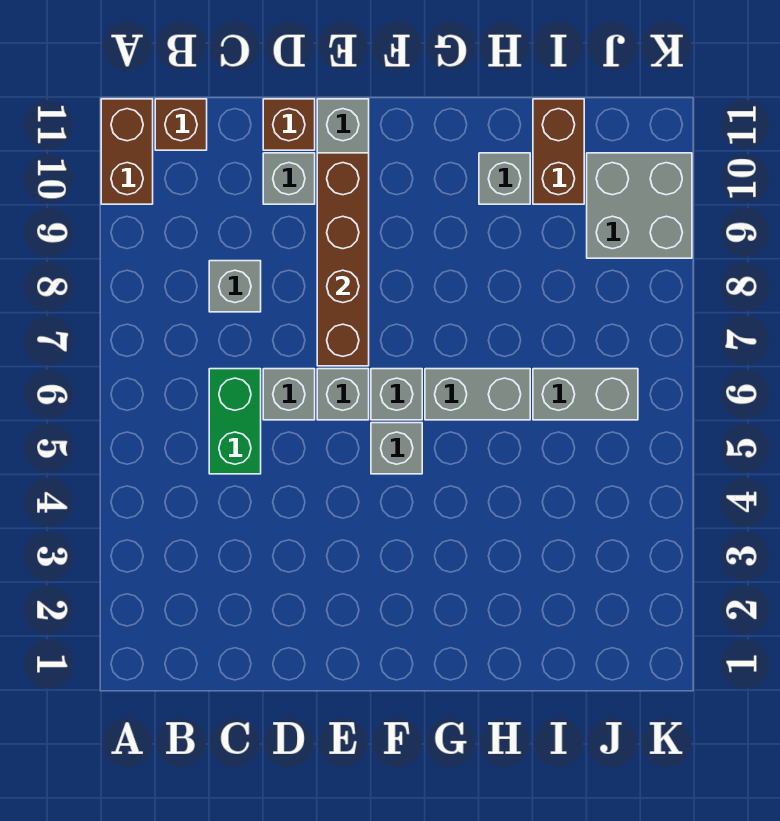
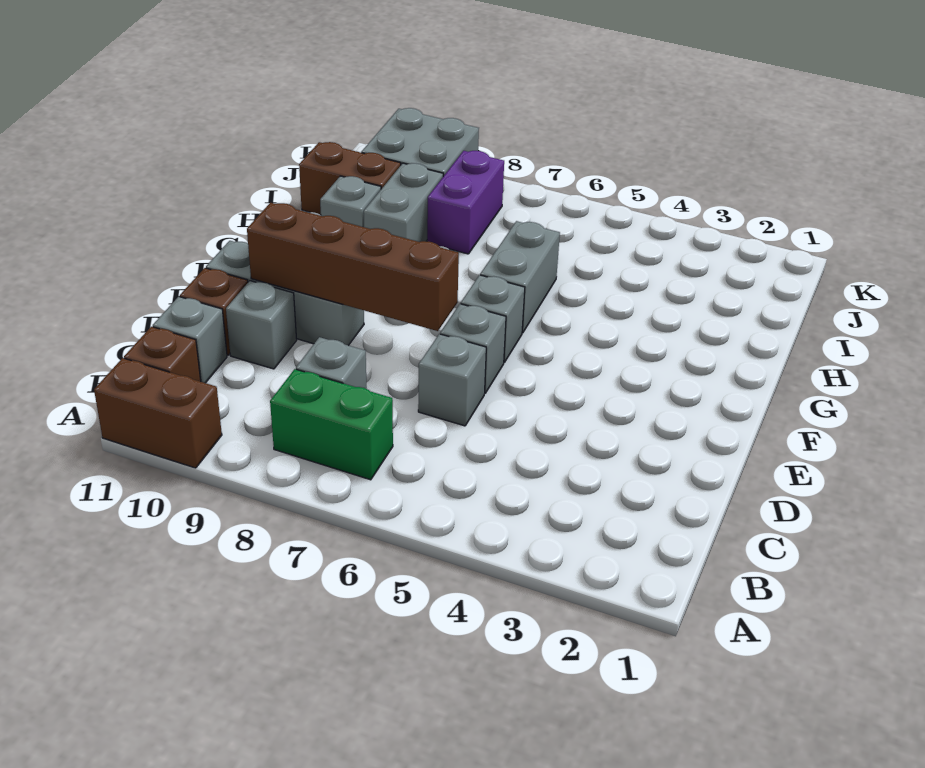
green 1x2 brick [209,369,261,474] -> green 1x2 brick moved to [270,369,393,480]
grey 1x1 brick [371,423,422,474] -> grey 1x1 brick moved to [153,297,227,383]
grey 1x2 brick [533,369,638,420] -> grey 1x2 brick moved to [364,163,443,242]
none -> purple 1x2 brick [427,151,504,254]

